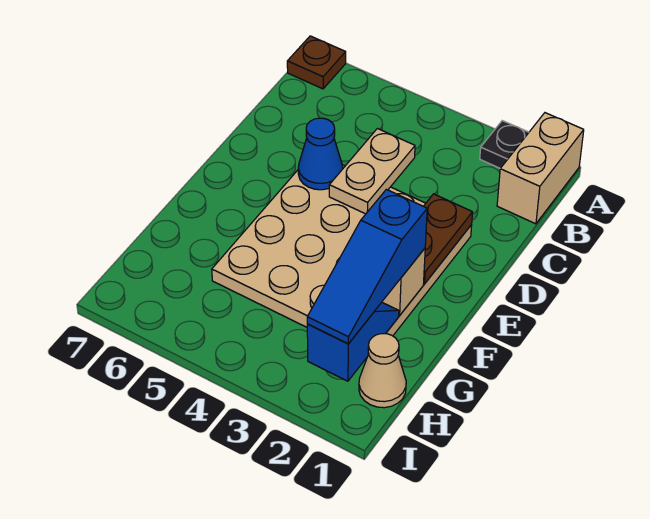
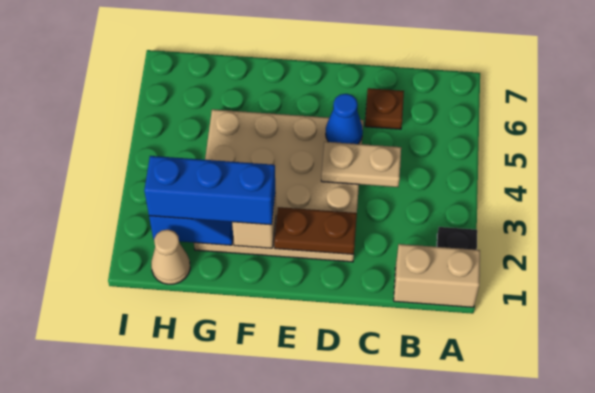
brown 1x1 plate [287,36,346,89] -> brown 1x1 plate moved to [365,88,404,129]
blue 1x3 slope [307,189,427,344] -> blue 1x3 brick [144,156,275,225]

